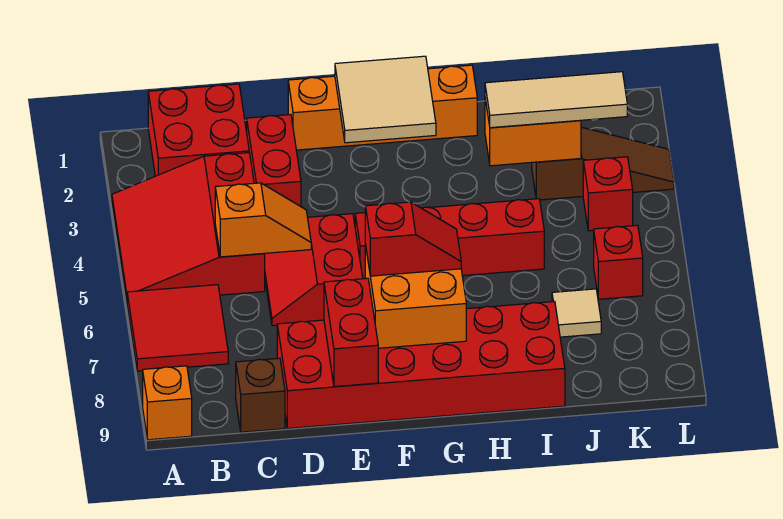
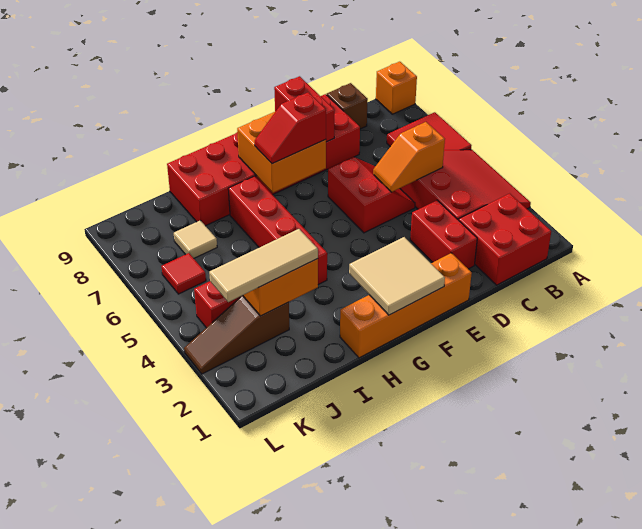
red 1x4 brick [355,199,544,279] -> red 1x4 brick turned to [228,176,327,285]
red 1x1 brick [594,225,643,299] -> red 1x1 tile [161,253,206,294]

